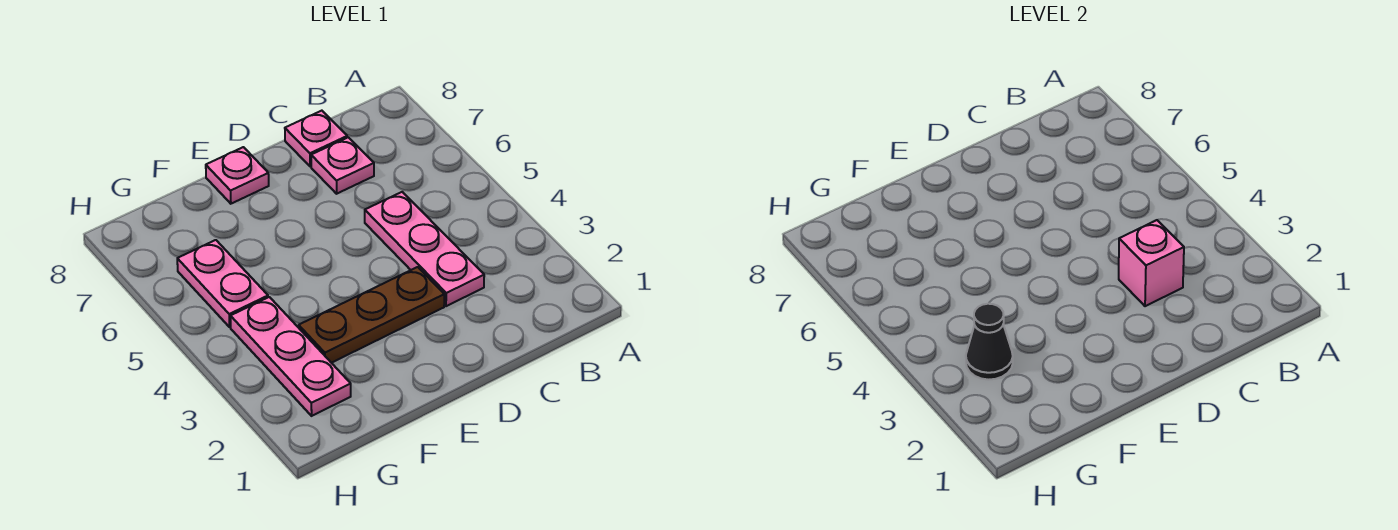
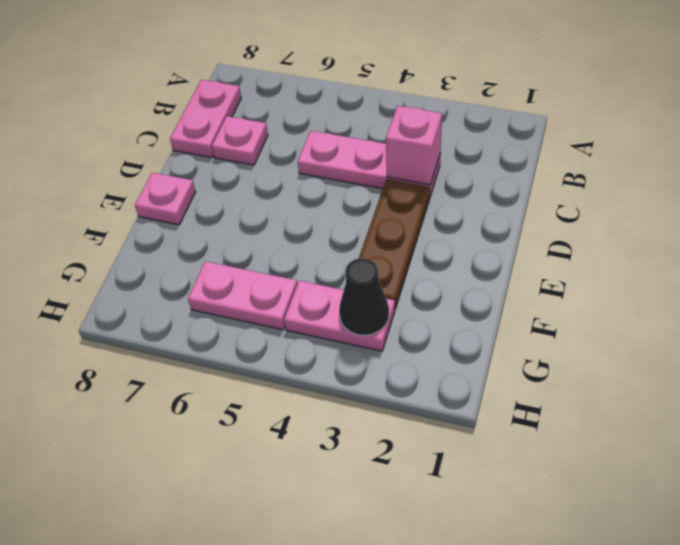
pink 1x1 plate [285,111,347,166] -> pink 1x2 plate [170,80,241,157]
pink 1x3 plate [231,297,351,416] -> pink 1x2 plate [284,281,395,351]

